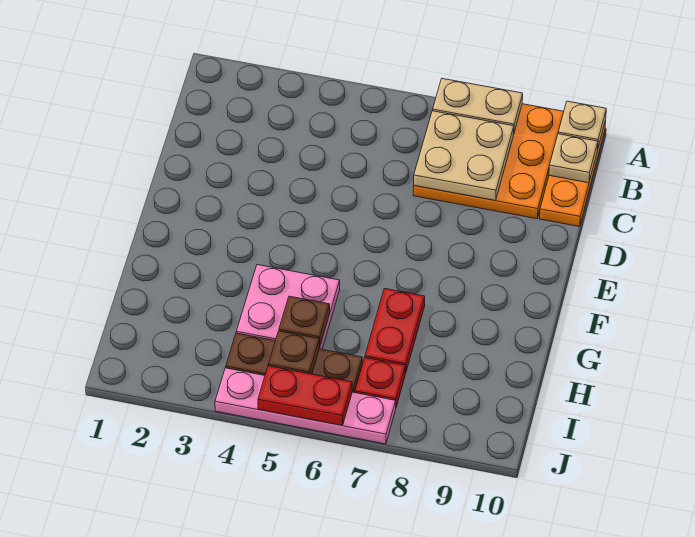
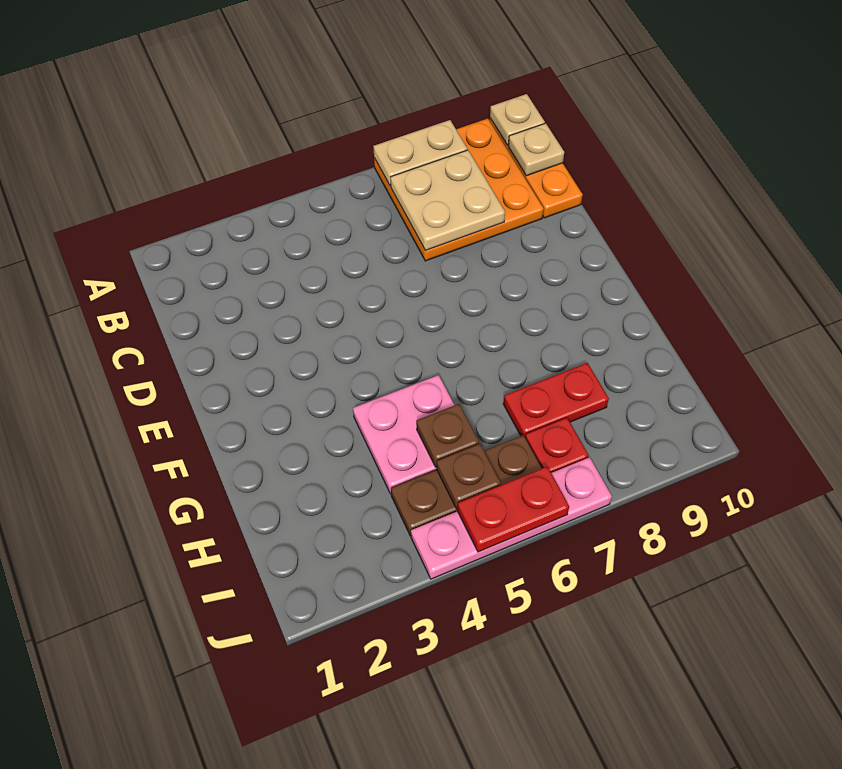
red 1x2 plate [365,289,425,373] -> red 1x2 plate turned to [503,363,609,437]

